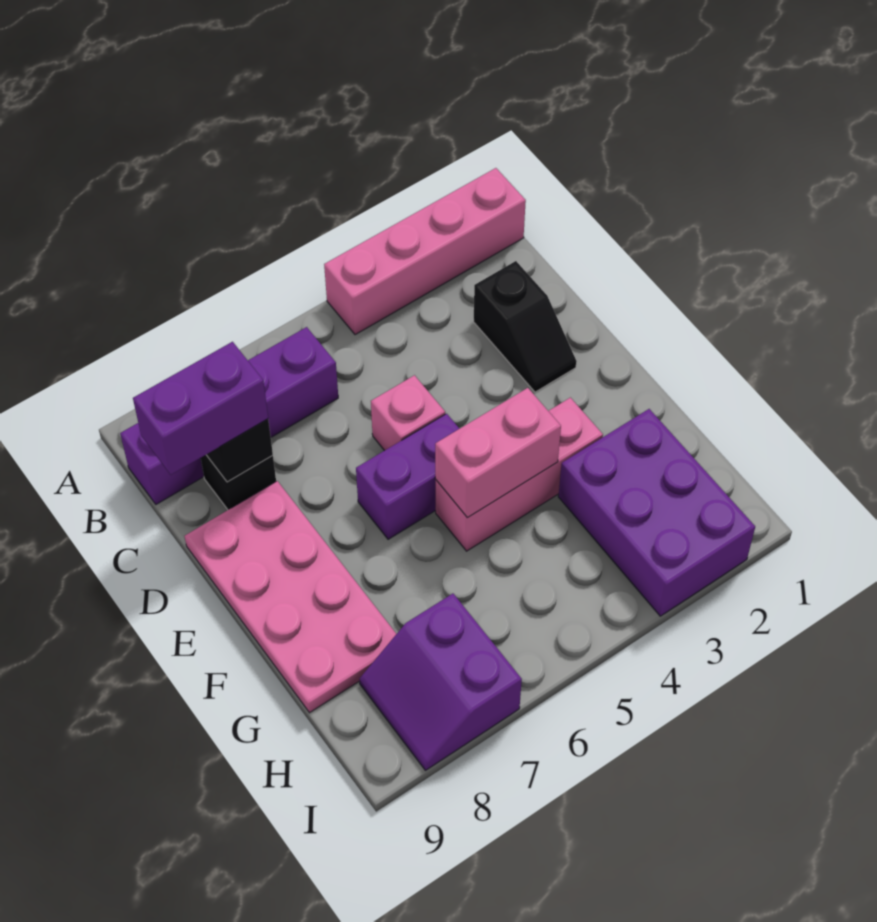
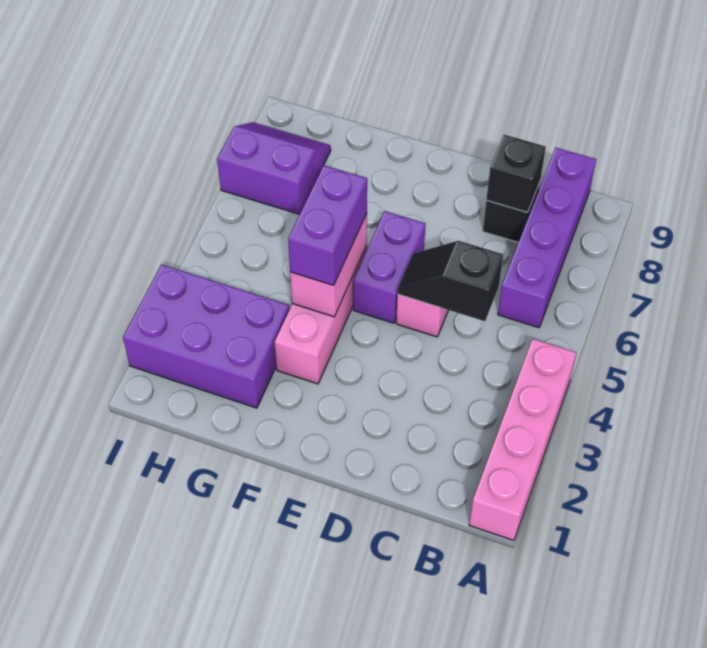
black 1x2 slope [474,261,577,392] -> black 1x2 slope moved to [397,241,503,321]
purple 1x2 brick [133,342,268,475] -> purple 1x2 brick moved to [288,165,367,285]
pink 2x4 plate [185,481,396,713] -> none

